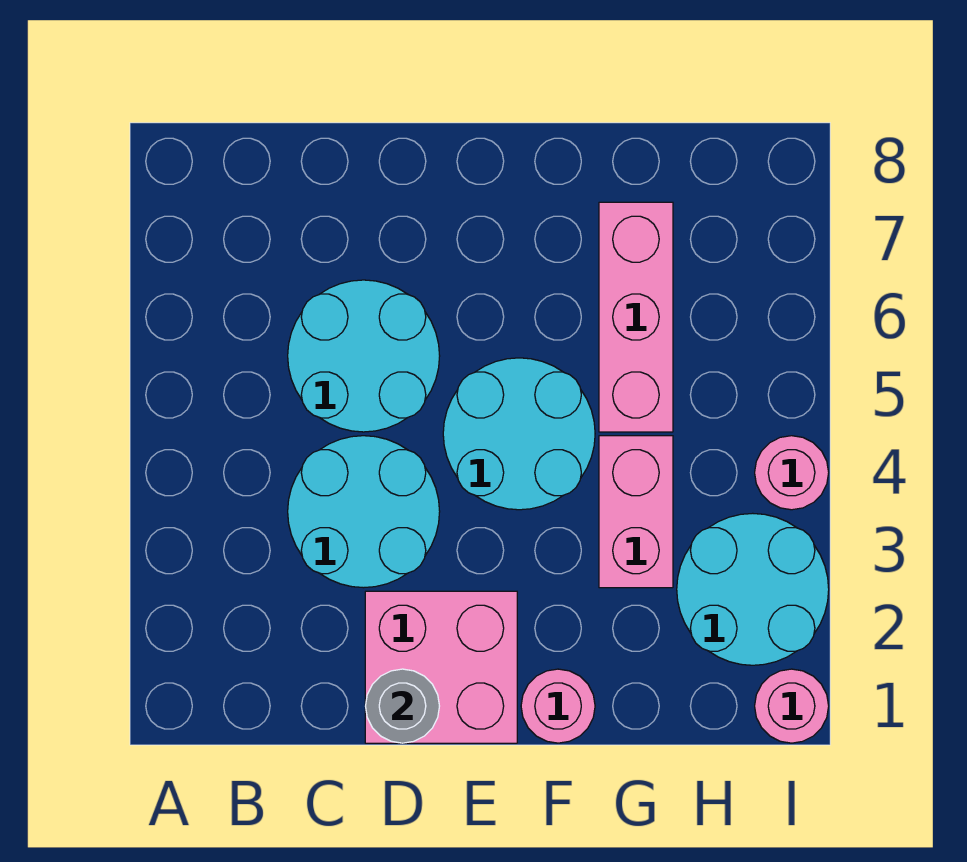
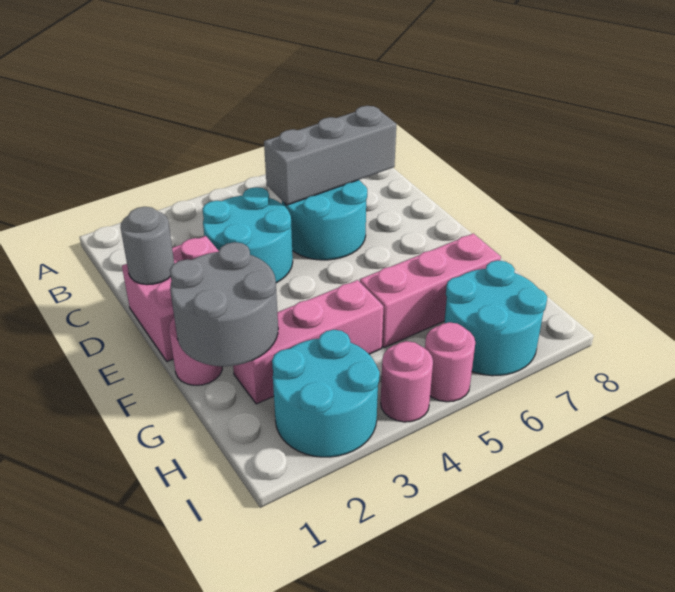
none -> grey 1x3 brick [264,106,396,205]
cyan 2x2 round brick [443,358,595,510] -> cyan 2x2 round brick moved to [444,260,547,376]
none -> grey 2x2 round brick [170,242,278,366]
pink 1x2 brick [599,436,673,588] -> pink 1x3 brick [233,280,383,404]
pink 1x1 round brick [755,669,829,743] -> pink 1x1 round brick moved to [425,322,475,402]

